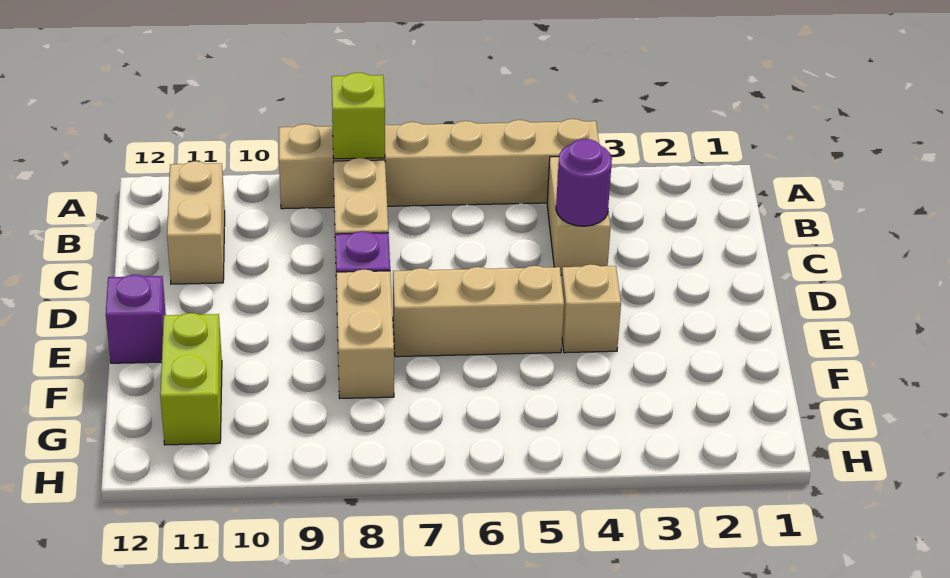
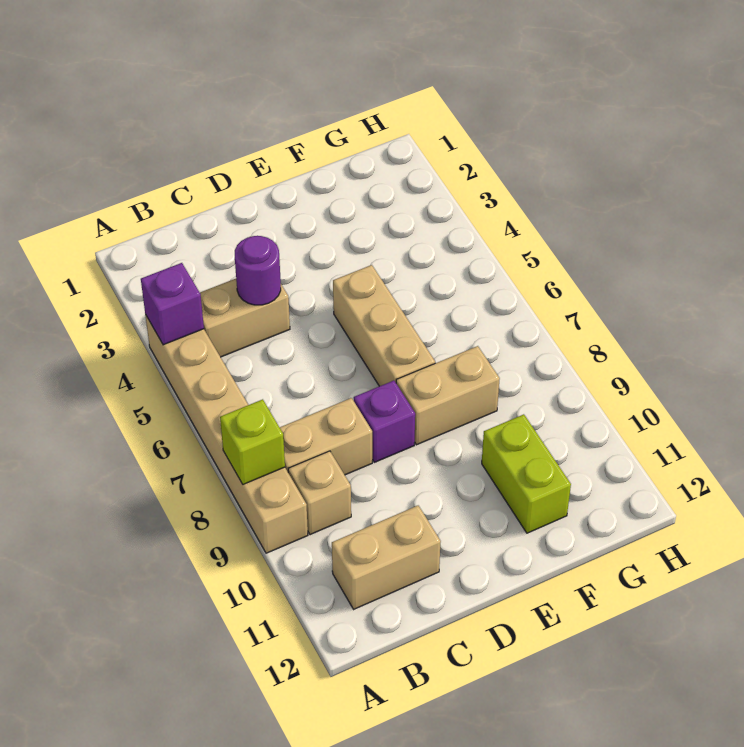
tan 1x1 brick [562,264,621,353] -> tan 1x1 brick moved to [288,451,351,535]
purple 1x1 brick [106,275,166,363] -> purple 1x1 brick moved to [141,263,204,345]
lime 1x2 brick [160,313,222,445] -> lime 1x2 brick turned to [482,414,571,533]

